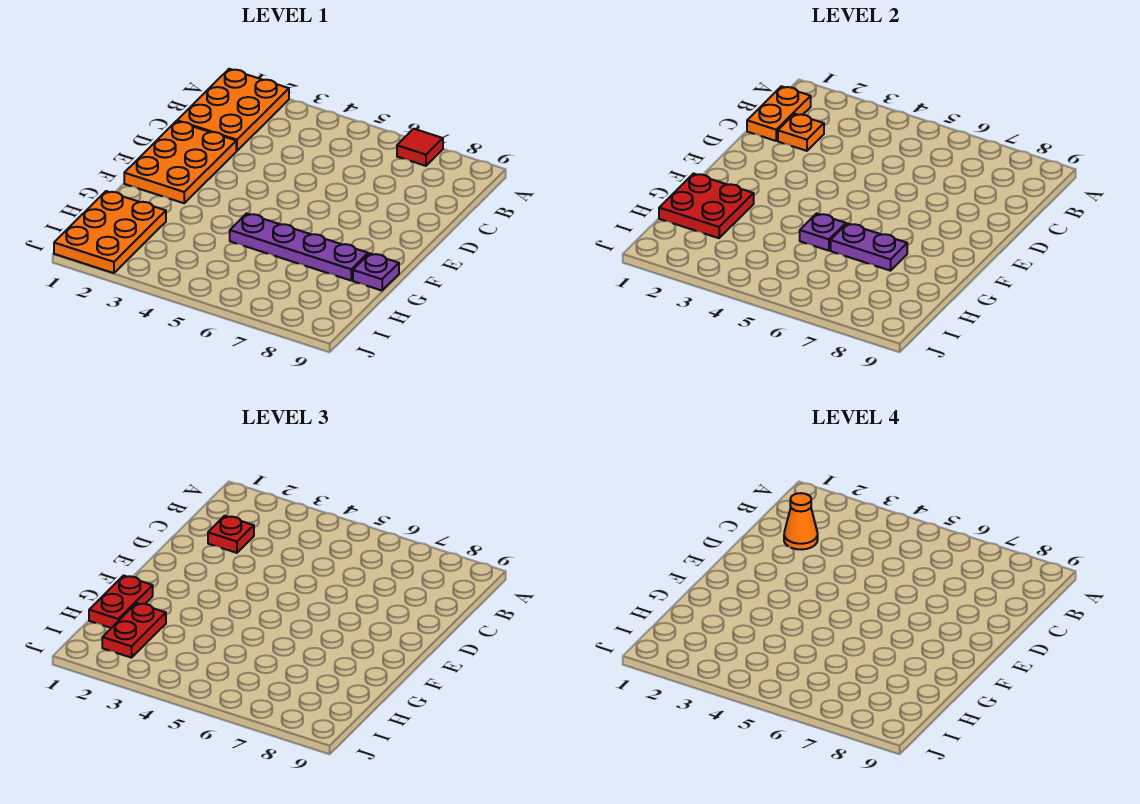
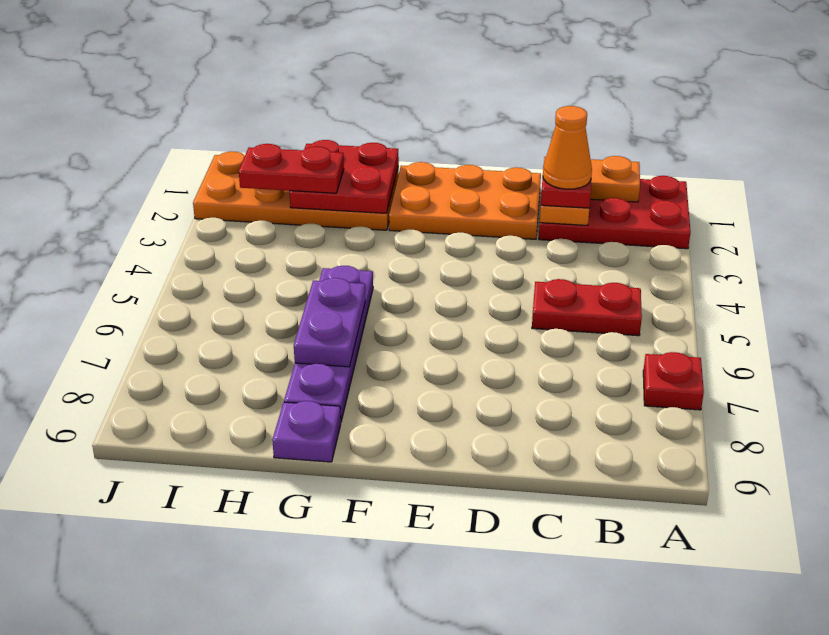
orange 2x3 plate [177,69,289,151] -> red 2x3 plate [539,176,690,249]
red 1x1 tile [397,129,443,166] -> red 1x1 plate [643,352,704,410]
red 1x2 plate [89,576,153,628] -> red 1x2 plate moved to [532,279,642,336]
purple 1x1 plate [800,213,846,251] -> none
orange 2x3 plate [54,191,166,273] -> orange 2x4 plate [193,151,399,230]

